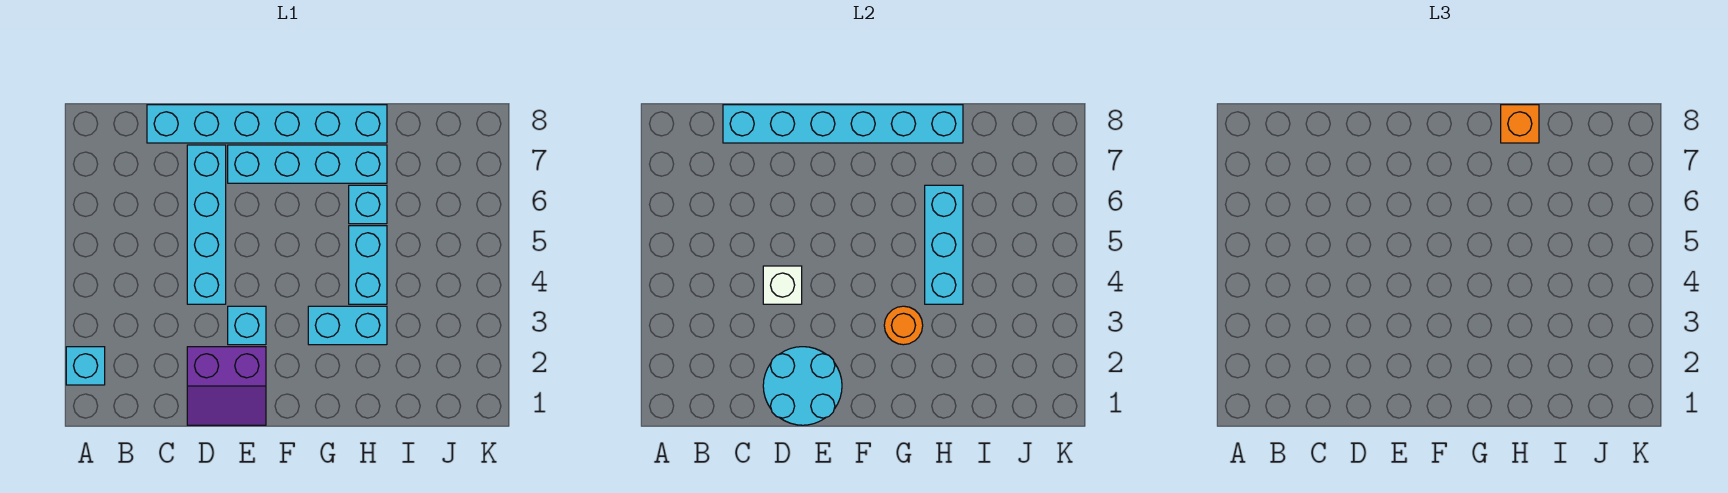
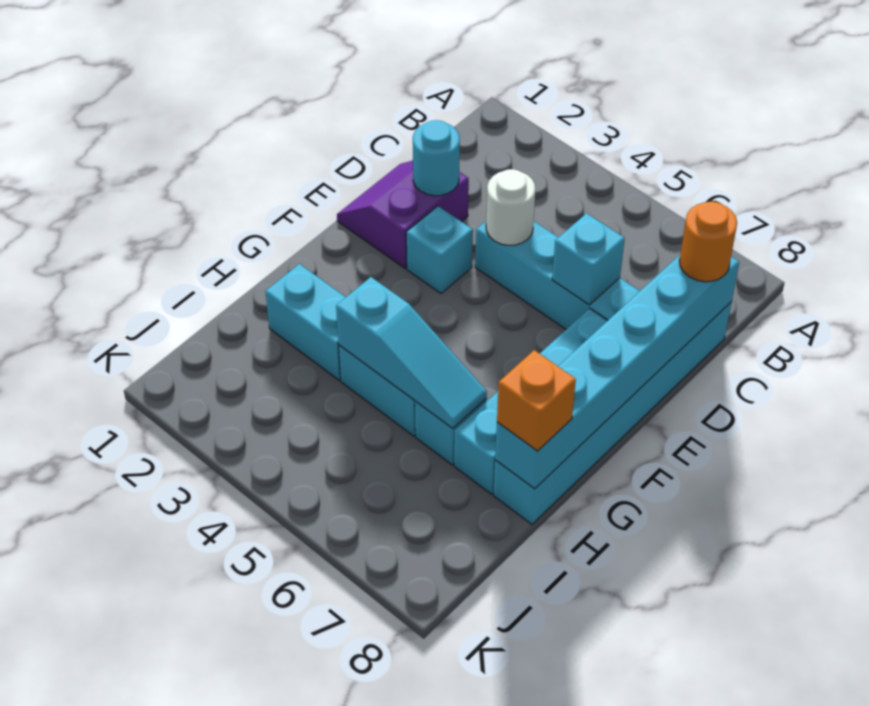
cyan 1x1 brick [66,347,105,385] -> cyan 1x1 brick moved to [552,213,625,305]
cyan 2x2 round brick [763,347,842,425] -> cyan 1x1 round brick [413,120,460,196]
white 1x1 brick [763,266,802,304] -> white 1x1 round brick [486,169,536,245]
cyan 1x2 brick [308,306,387,345] -> cyan 1x2 brick turned to [265,264,346,380]
orange 1x1 round brick [884,306,923,345] -> orange 1x1 round brick moved to [679,202,737,282]
cyan 1x3 brick [925,185,963,304] -> cyan 1x3 slope [336,277,487,428]

